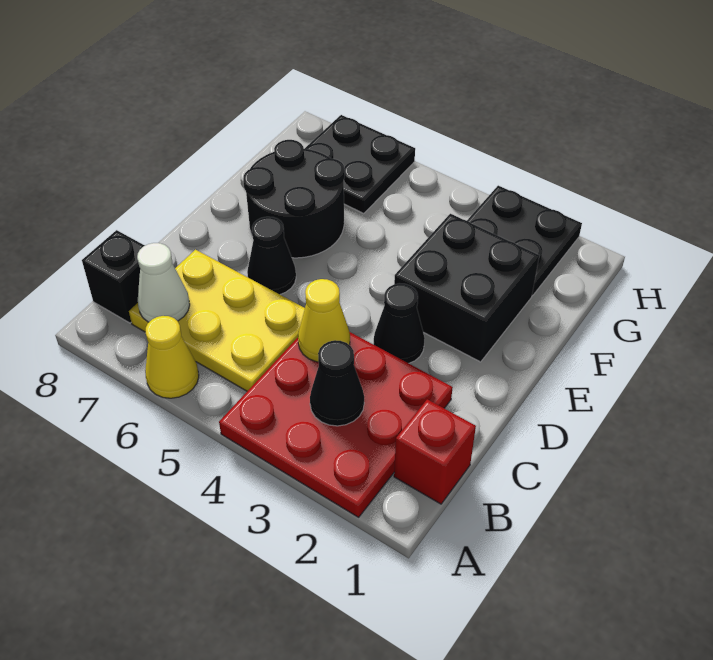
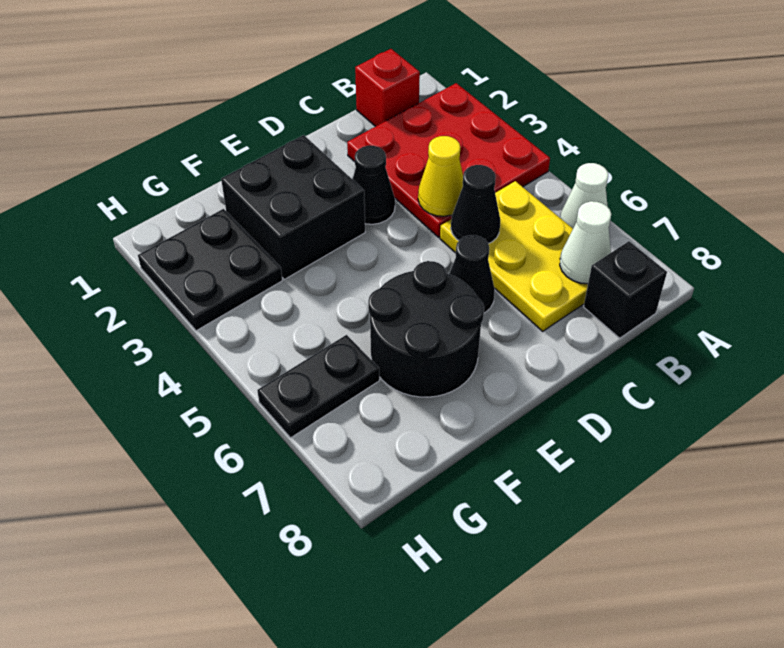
yellow 1x1 cone [145,316,199,398] -> white 1x1 cone [560,163,608,228]
black 1x1 cone [310,340,364,426] -> black 1x1 cone moved to [451,165,501,244]
black 2x2 plate [305,115,415,214] -> black 1x2 plate [257,335,379,438]

